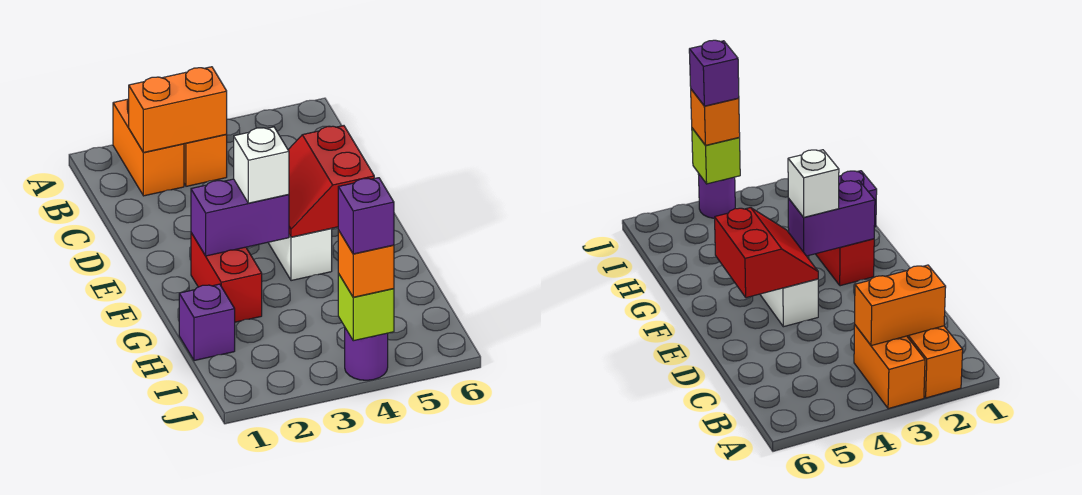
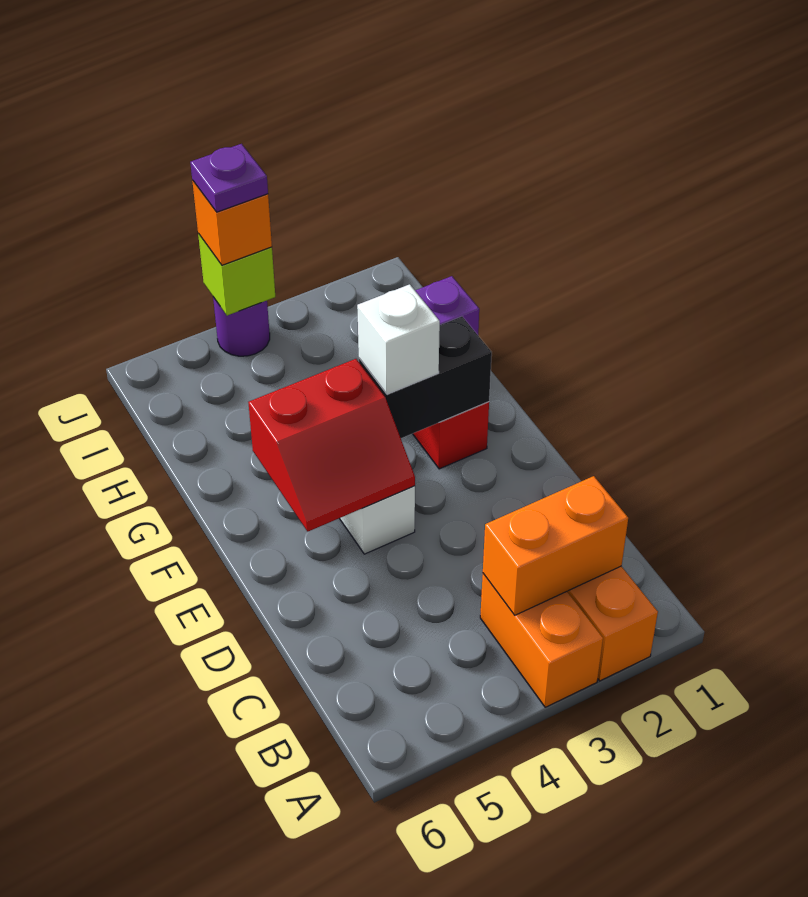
red 2x2 slope [288,126,374,237] -> red 2x2 slope turned to [248,359,415,532]
purple 1x2 brick [191,179,289,256] -> black 1x2 brick [359,316,492,438]
purple 1x1 brick [338,178,394,254] -> purple 1x1 plate [190,144,268,212]

